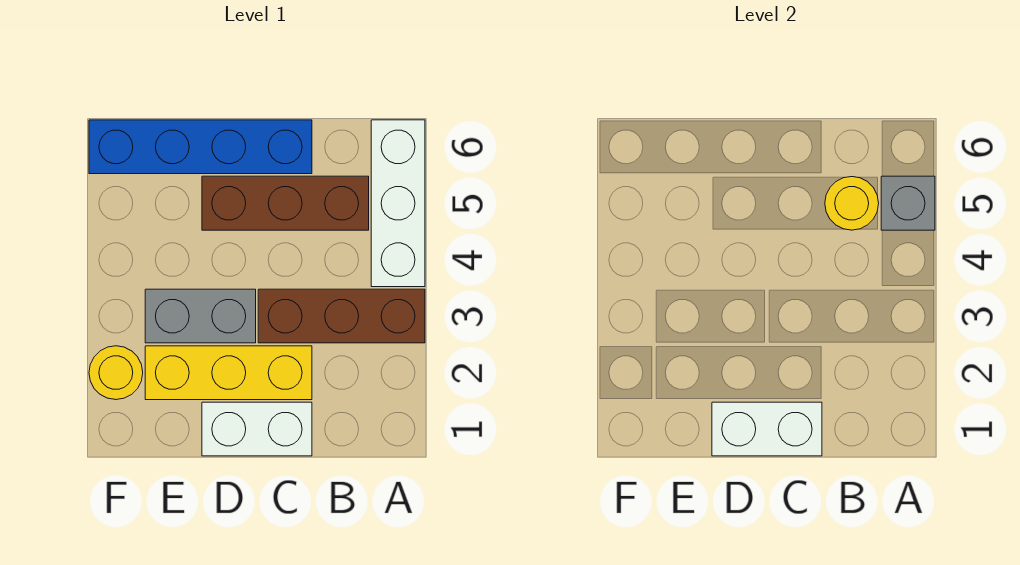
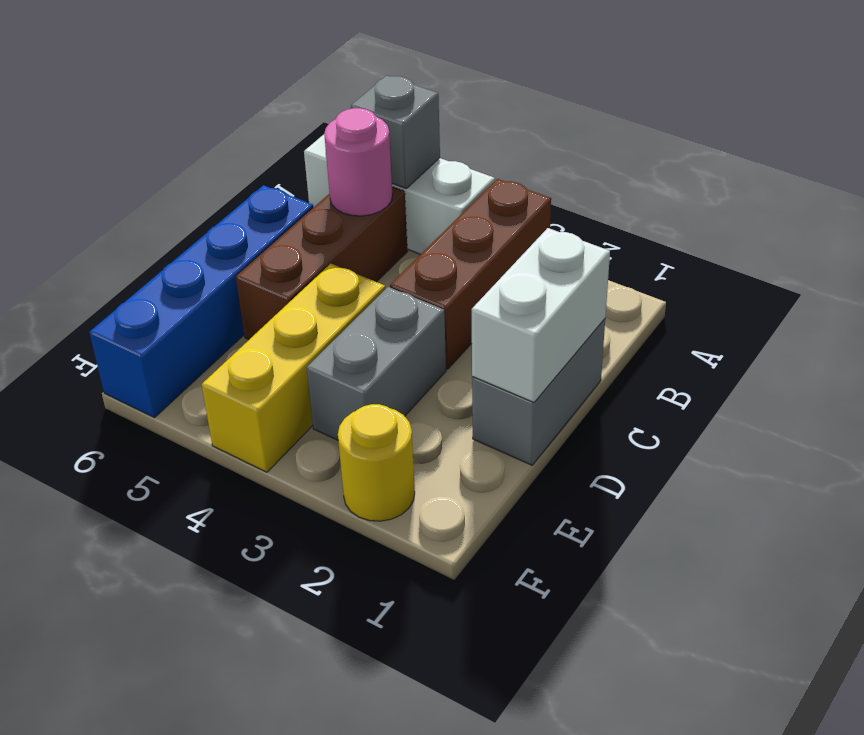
yellow 1x1 round brick [825,177,879,230] -> pink 1x1 round brick [324,108,393,216]
white 1x2 brick [202,402,312,456] -> grey 1x2 brick [472,319,605,465]
yellow 1x3 brick [145,346,312,400] -> yellow 1x3 brick moved to [202,264,385,472]

